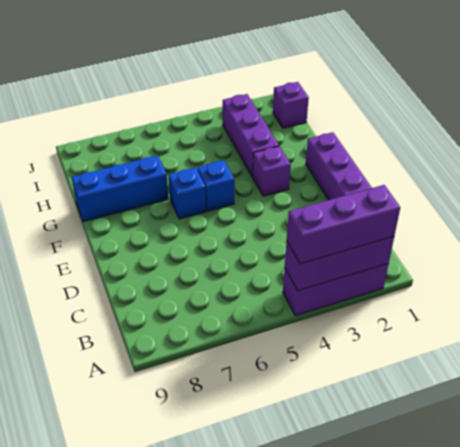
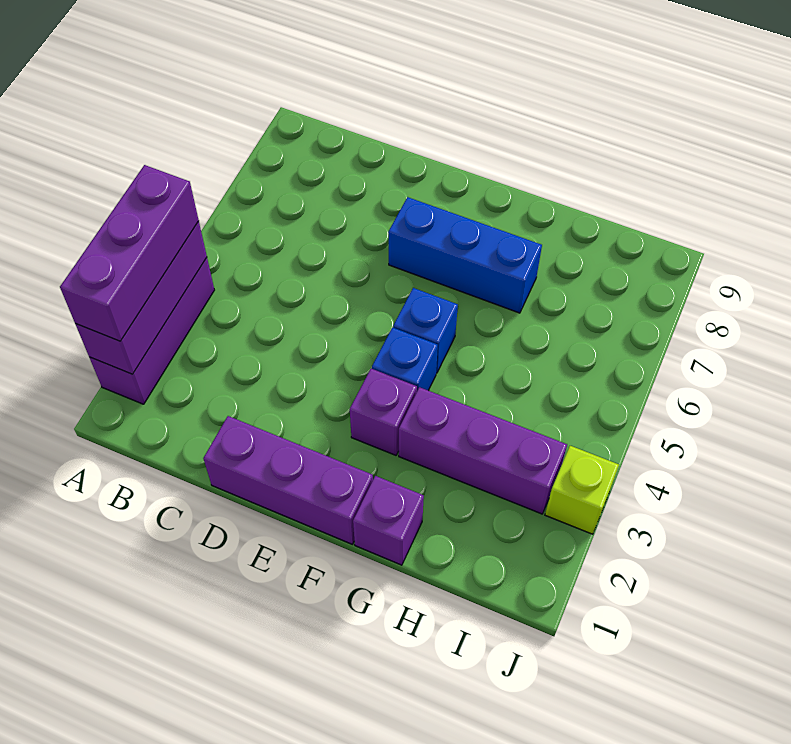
blue 1x1 brick [168,167,206,219] -> blue 1x1 brick moved to [372,327,438,391]
blue 1x3 brick [72,155,168,222] -> blue 1x3 brick turned to [388,197,542,313]
purple 1x1 brick [273,82,309,128] -> purple 1x1 brick moved to [353,476,424,565]
none -> lime 1x1 brick [545,446,619,534]

